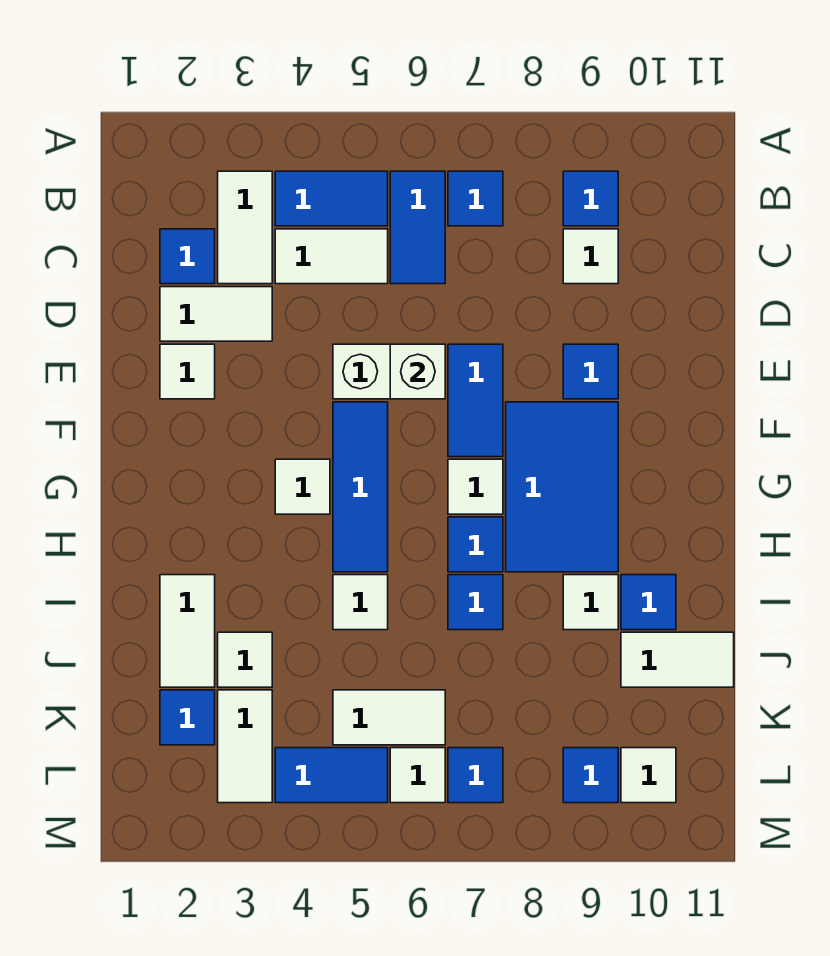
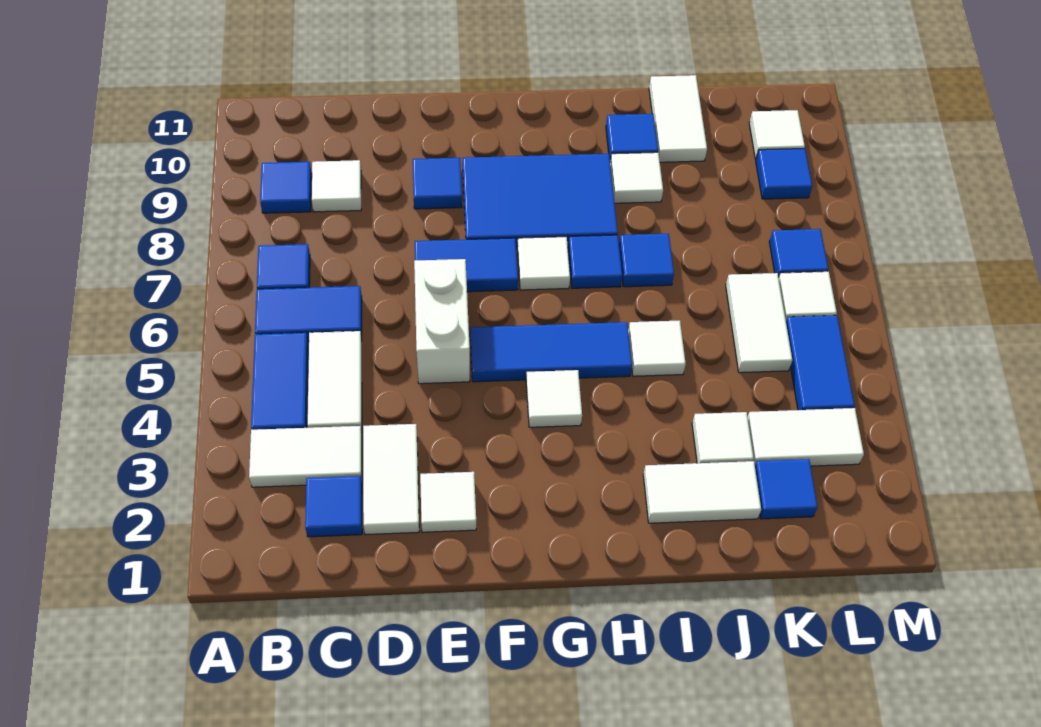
white 1x1 brick [390,344,445,399] -> none

